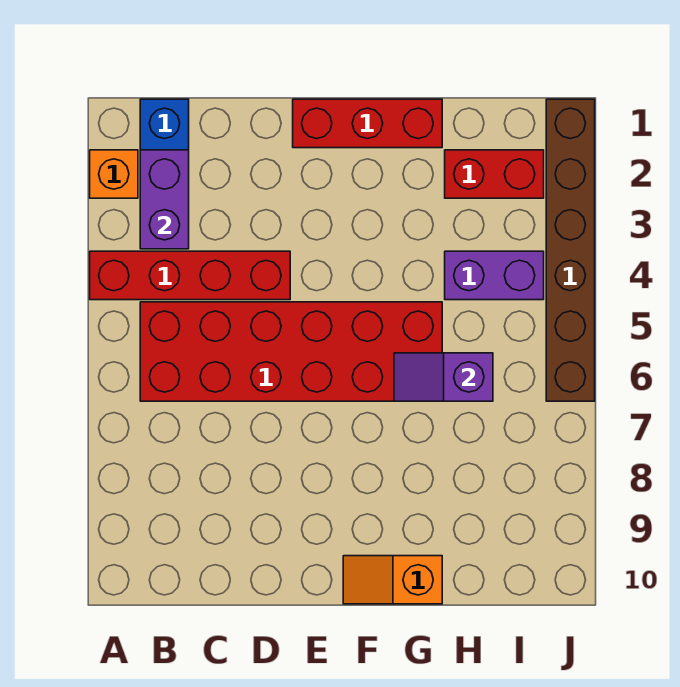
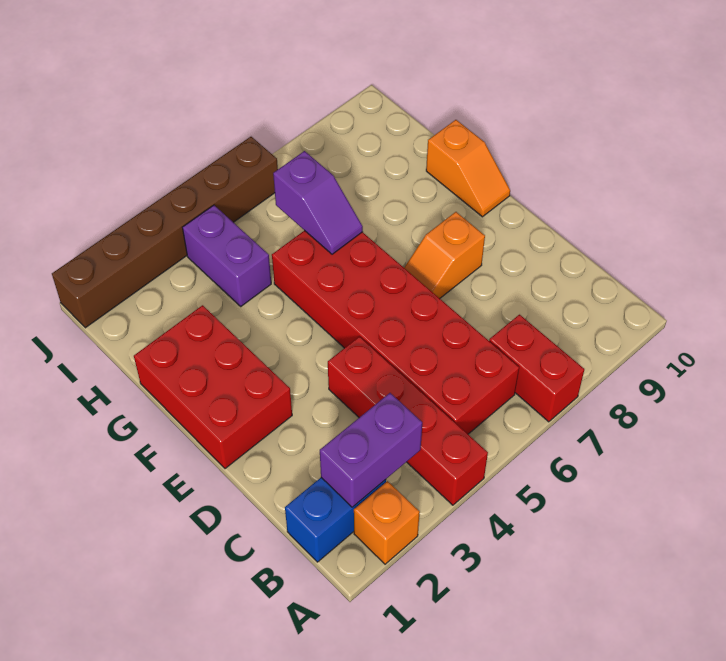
red 1x3 brick [293,99,442,148] -> red 2x3 brick [134,305,292,469]
none -> orange 1x2 slope [404,212,485,298]
red 1x2 brick [445,150,544,198] -> red 1x2 brick moved to [489,315,584,422]

